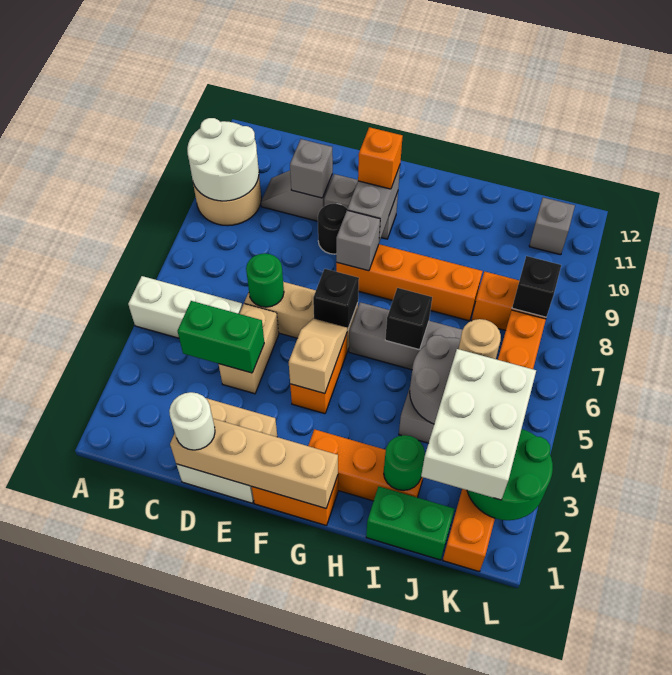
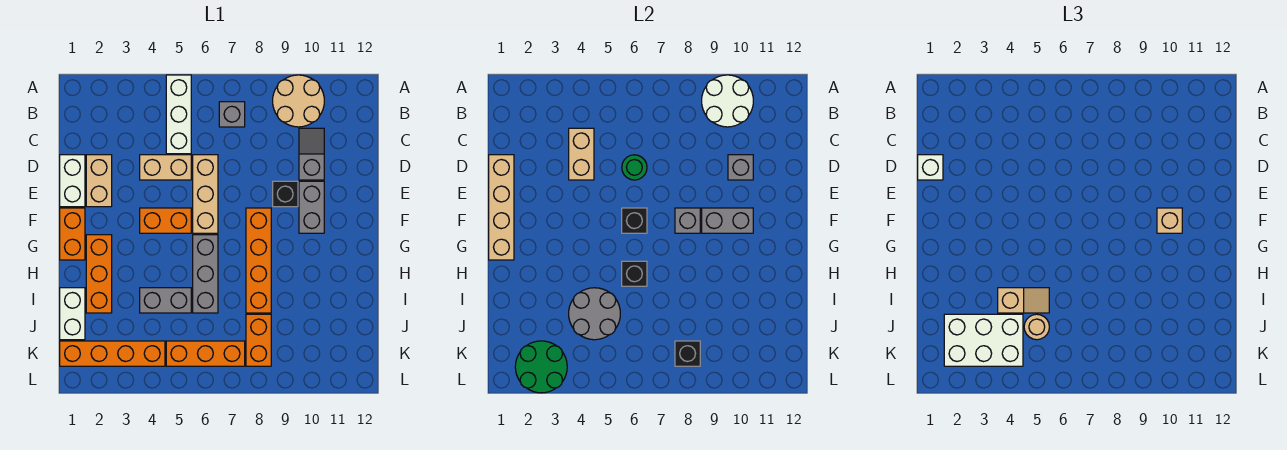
green 1x2 brick [178,301,264,373] -> tan 1x2 brick [569,128,594,180]
white 1x1 round brick [169,392,215,450] -> white 1x1 brick [918,155,943,180]
black 1x1 round brick [318,204,347,254] -> black 1x1 brick [273,181,298,207]
tan 1x2 slope [289,318,348,394] -> tan 1x2 slope moved to [998,288,1049,313]
orange 1x1 brick [358,127,403,189] -> tan 1x1 brick [1157,208,1182,233]
green 1x2 brick [366,486,454,560] -> white 1x2 brick [60,288,85,340]
green 1x1 round brick [384,435,425,491] -> none
grey 1x1 brick [529,198,575,255] -> grey 1x1 brick moved to [219,102,245,127]

